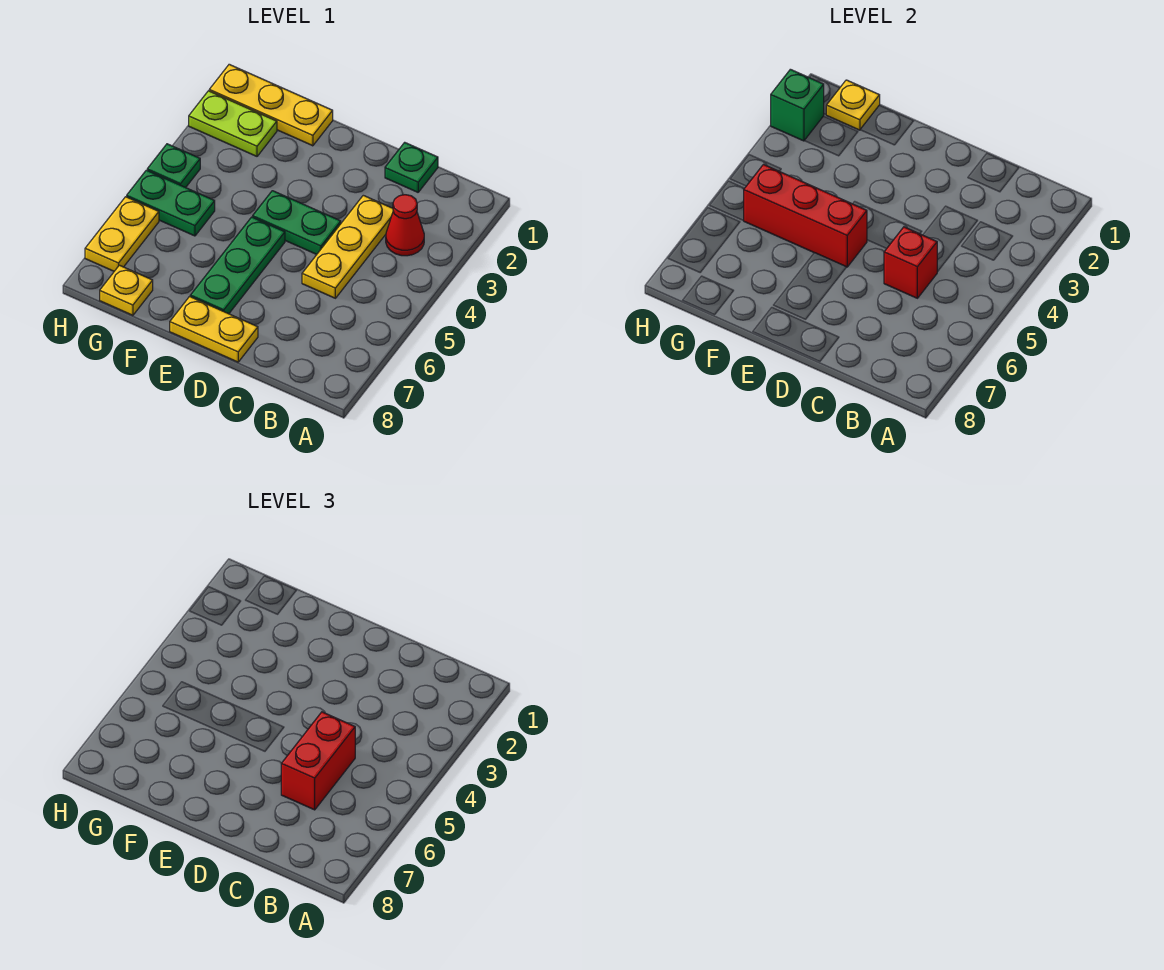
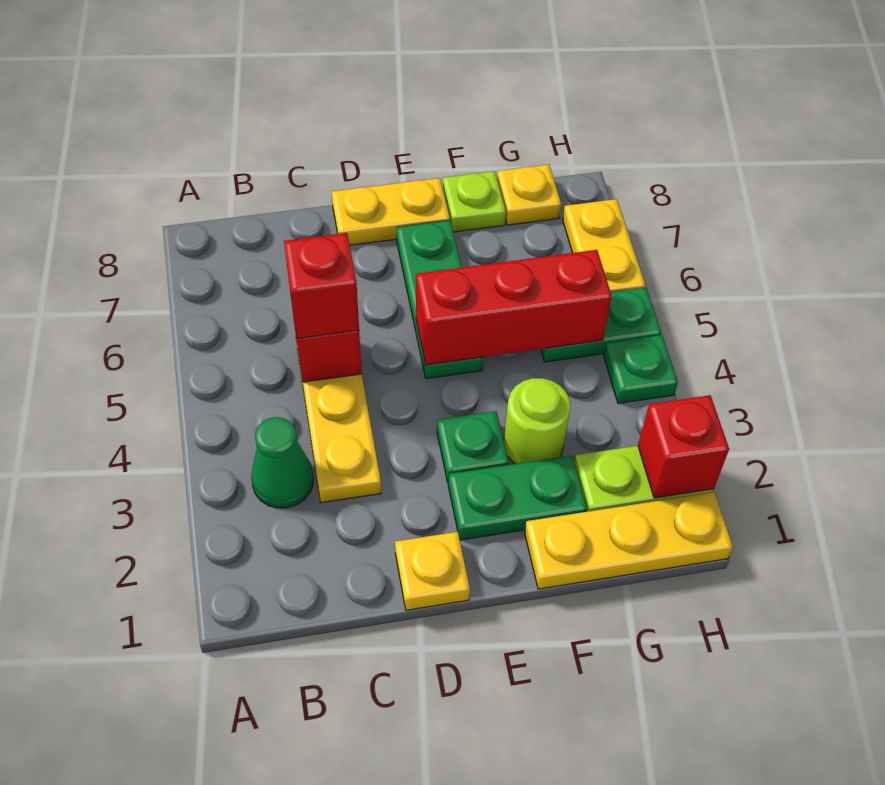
red 1x1 cone [386,195,424,256] -> green 1x1 cone [251,417,313,508]
green 1x1 plate [385,142,438,192] -> green 1x1 plate moved to [437,411,509,482]
red 1x2 brick [281,712,355,810] -> red 1x1 brick [284,233,359,339]
green 1x2 plate [253,191,341,254] -> green 1x2 plate moved to [448,456,587,540]
none -> lime 1x1 round brick [504,378,570,464]
none -> lime 1x1 plate [442,171,506,232]
yellow 1x1 plate [826,80,880,130] -> yellow 1x1 plate moved to [395,532,470,610]
green 1x1 brick [771,69,824,141] -> red 1x1 brick [638,395,729,498]

